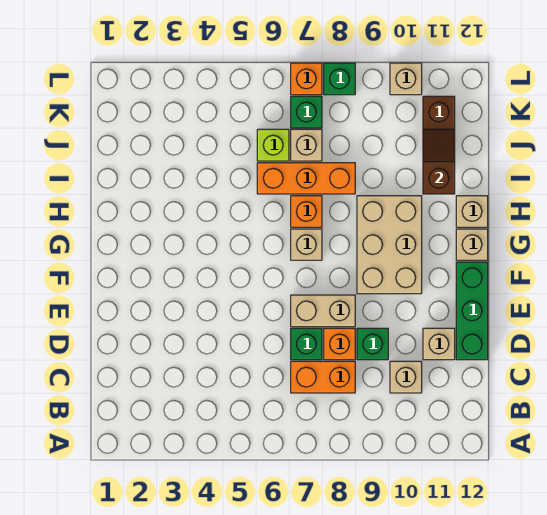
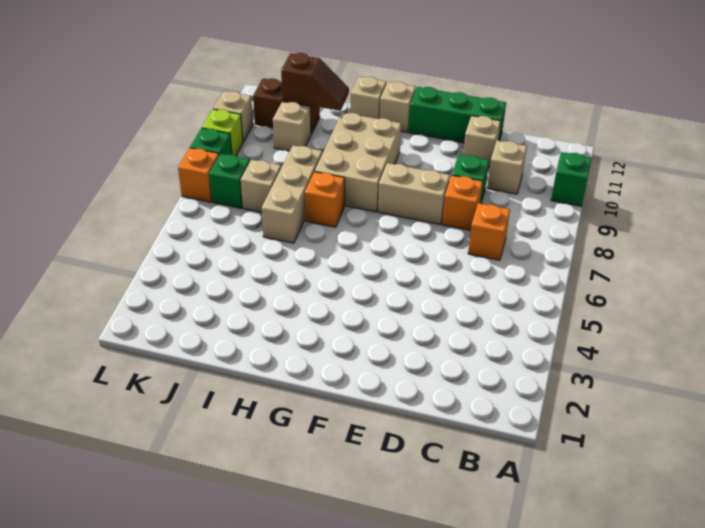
orange 1x2 brick [291,361,355,393] -> orange 1x1 brick [468,203,510,260]
green 1x1 brick [291,328,322,360] -> green 1x1 brick moved to [551,152,592,206]
tan 1x2 brick [291,295,355,327] -> tan 1x2 brick turned to [378,163,450,224]
tan 2x3 brick [357,196,422,294] -> tan 2x3 brick turned to [315,112,401,212]
tan 1x1 brick [291,229,322,260] -> tan 1x1 brick moved to [273,102,311,151]
orange 1x3 brick [257,163,355,194] -> tan 1x3 brick [262,145,322,243]
brown 1x2 slope [423,129,455,194] -> brown 1x2 slope turned to [281,53,349,111]
lime 1x1 brick [257,129,289,161] -> lime 1x1 brick moved to [202,109,243,156]

